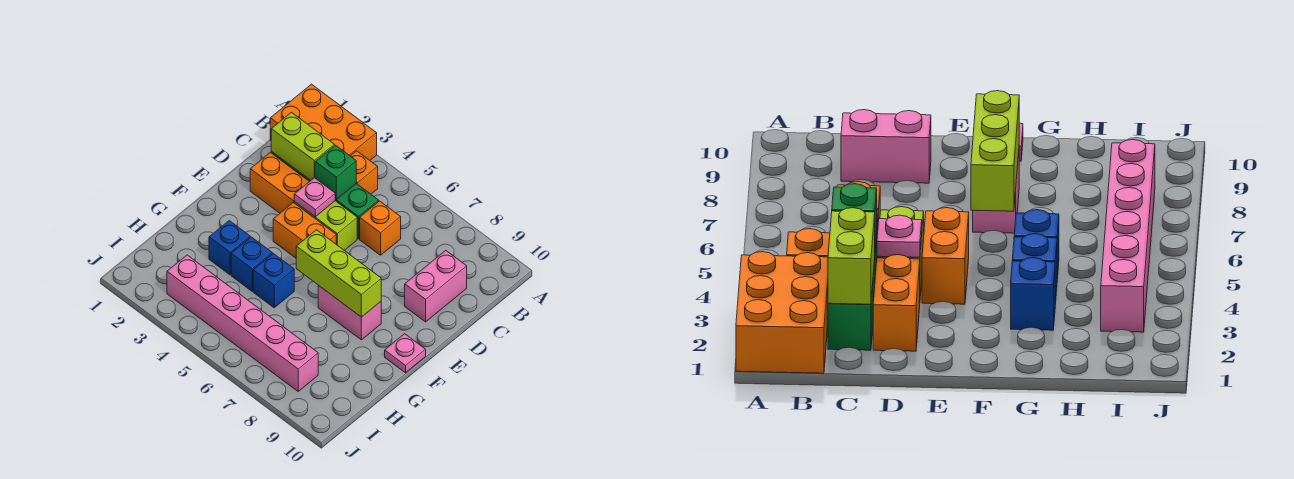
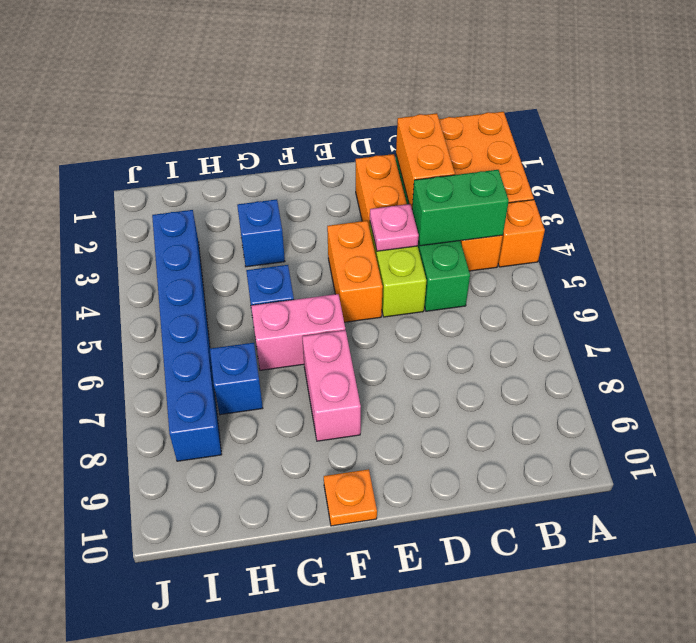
lime 1x2 brick [271,112,334,180] -> orange 1x2 brick [396,113,455,207]
green 1x1 brick [315,145,356,200] -> green 1x2 brick [412,170,509,246]
orange 1x1 brick [360,201,401,255] -> orange 1x1 brick moved to [498,200,545,267]
pink 1x2 brick [405,250,467,322] -> pink 1x2 brick moved to [251,294,345,370]
lime 1x3 brick [296,230,381,317] -> none
pink 1x1 plate [385,334,426,373] -> orange 1x1 plate [324,469,377,526]
blue 1x1 brick [231,237,272,291] -> blue 1x1 brick moved to [210,343,263,415]
pink 1x6 brick [167,255,318,391] -> blue 1x6 brick [152,210,222,461]

